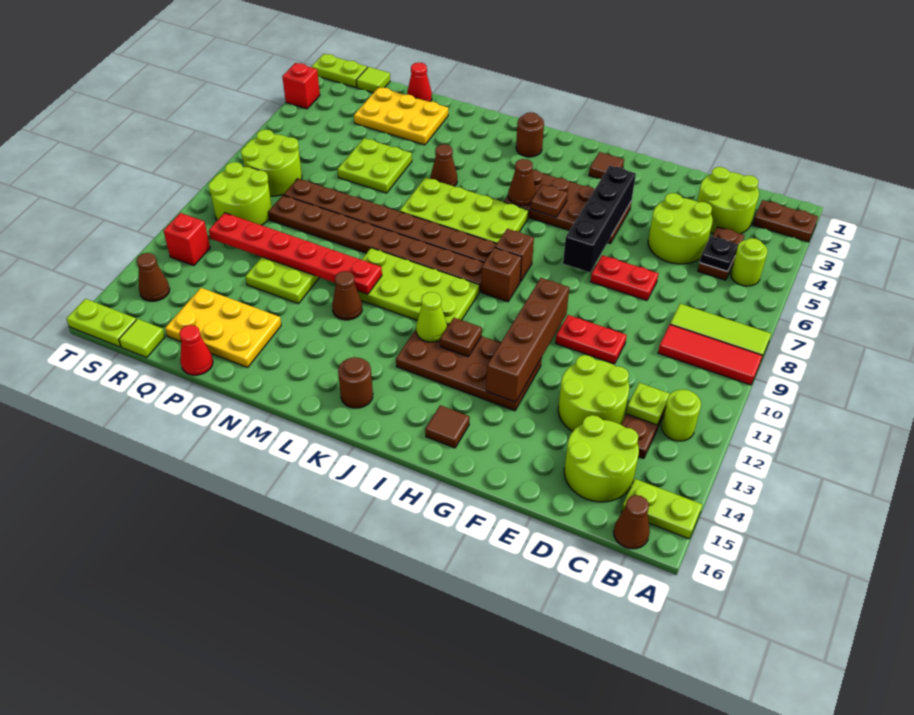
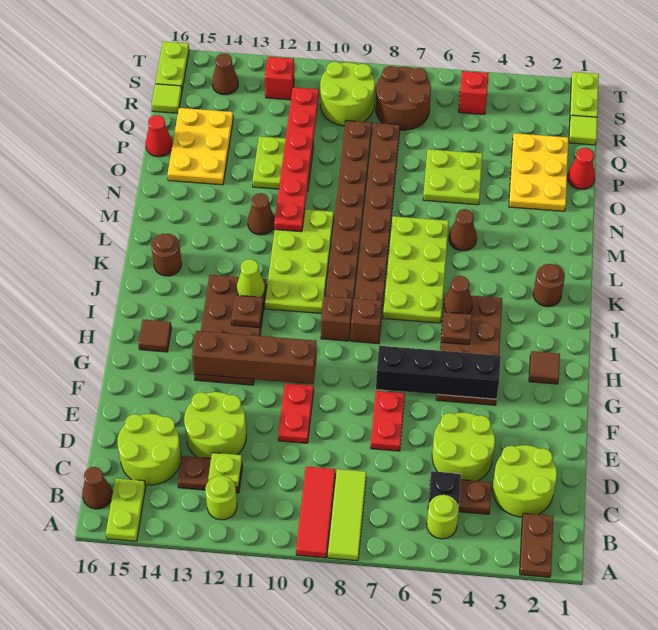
lime 2x2 round brick [241,130,302,196] -> brown 2x2 round brick [376,66,431,130]
red 1x1 brick [282,63,320,109] -> red 1x1 brick moved to [459,71,489,114]

